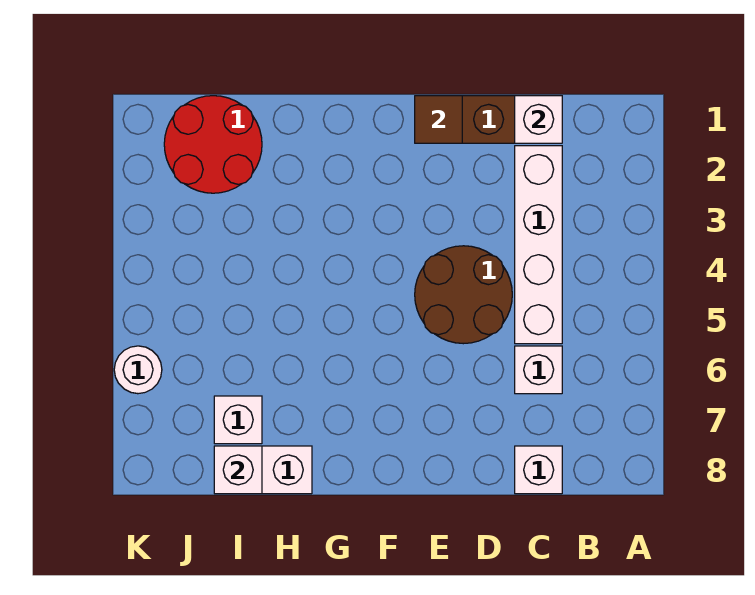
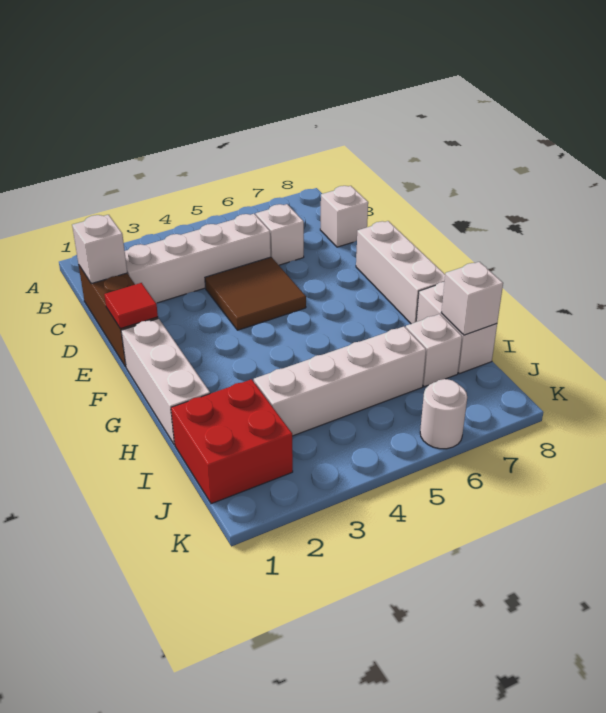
brown 2x2 round brick [415,246,512,344] -> brown 2x2 tile [205,257,306,330]
brown 1x1 tile [415,96,462,143] -> red 1x1 tile [104,283,158,329]
none -> white 1x3 brick [356,221,445,324]
none -> white 1x3 brick [121,319,210,445]
red 2x2 round brick [164,96,262,193] -> red 2x2 brick [171,379,293,504]
none -> white 1x4 brick [254,327,426,436]

